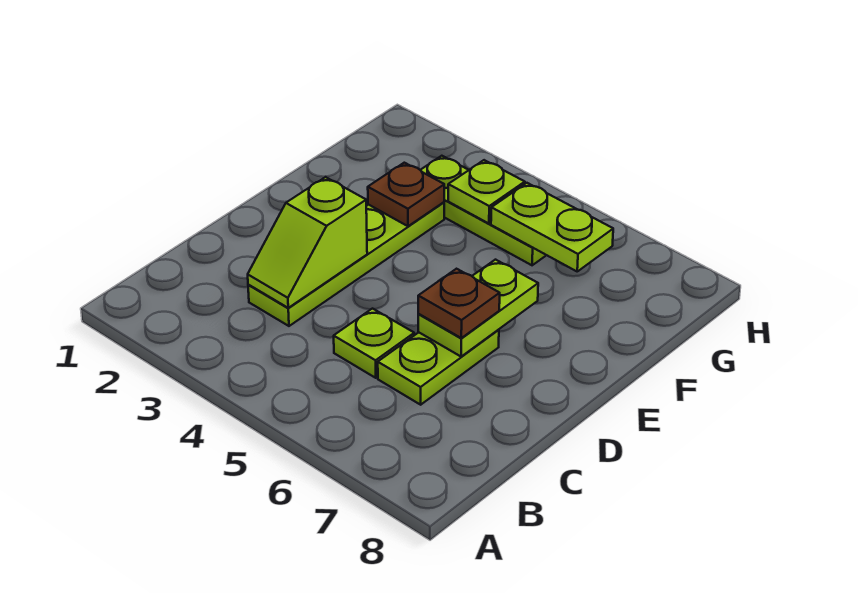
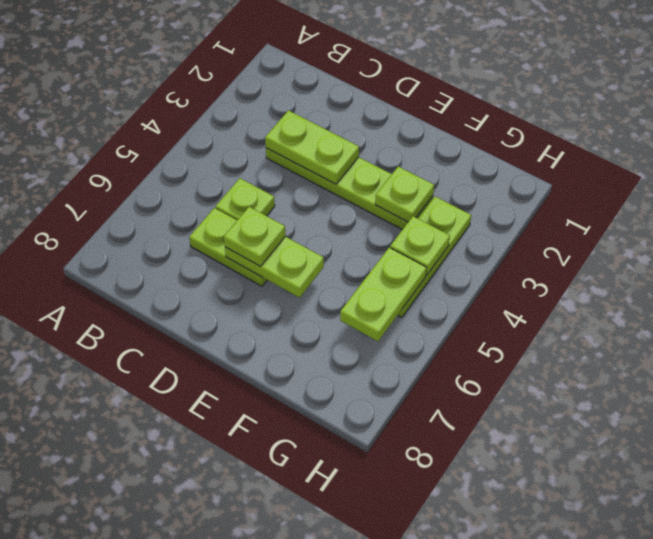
lime 1x2 slope [248,177,367,308] -> lime 1x2 plate [265,110,359,184]
brown 1x1 plate [418,269,500,338] -> lime 1x1 plate [224,207,285,266]
brown 1x1 plate [368,163,444,226] -> lime 1x1 plate [375,166,434,222]

